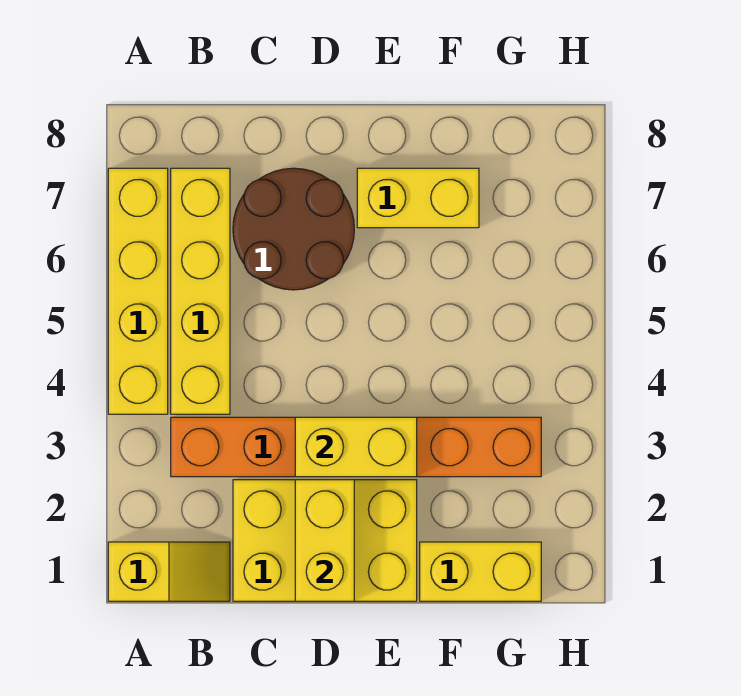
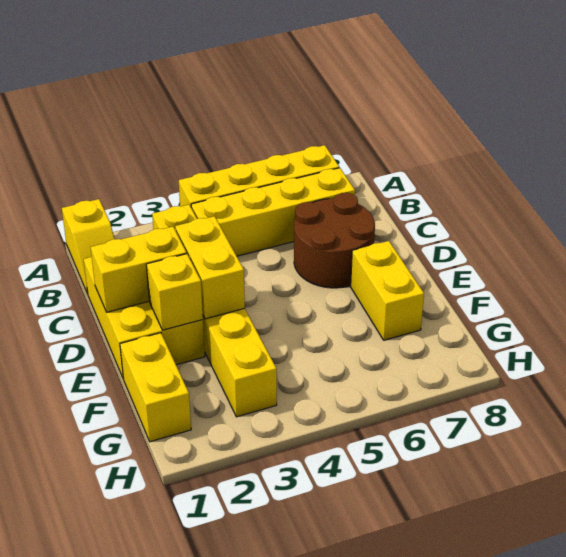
orange 1x6 brick [171,417,541,477] -> yellow 1x6 brick [152,205,277,417]
none -> yellow 1x1 brick [146,254,203,330]

